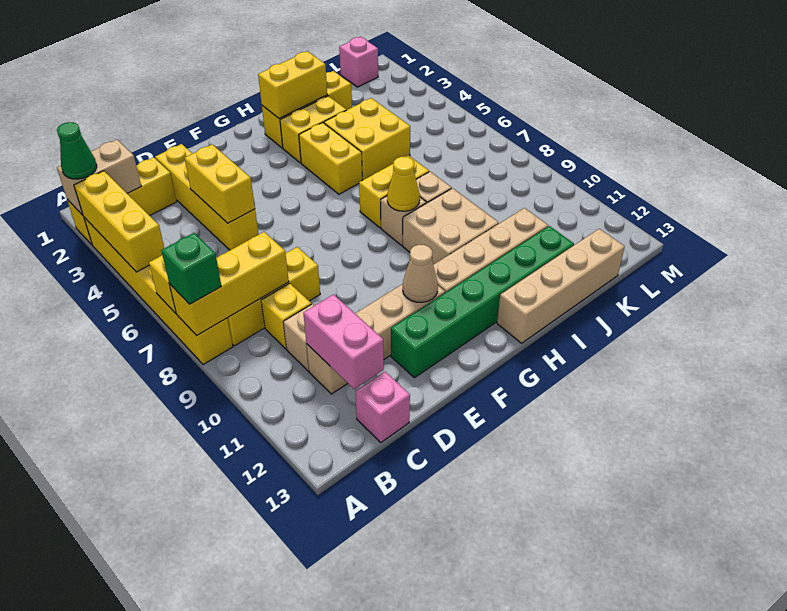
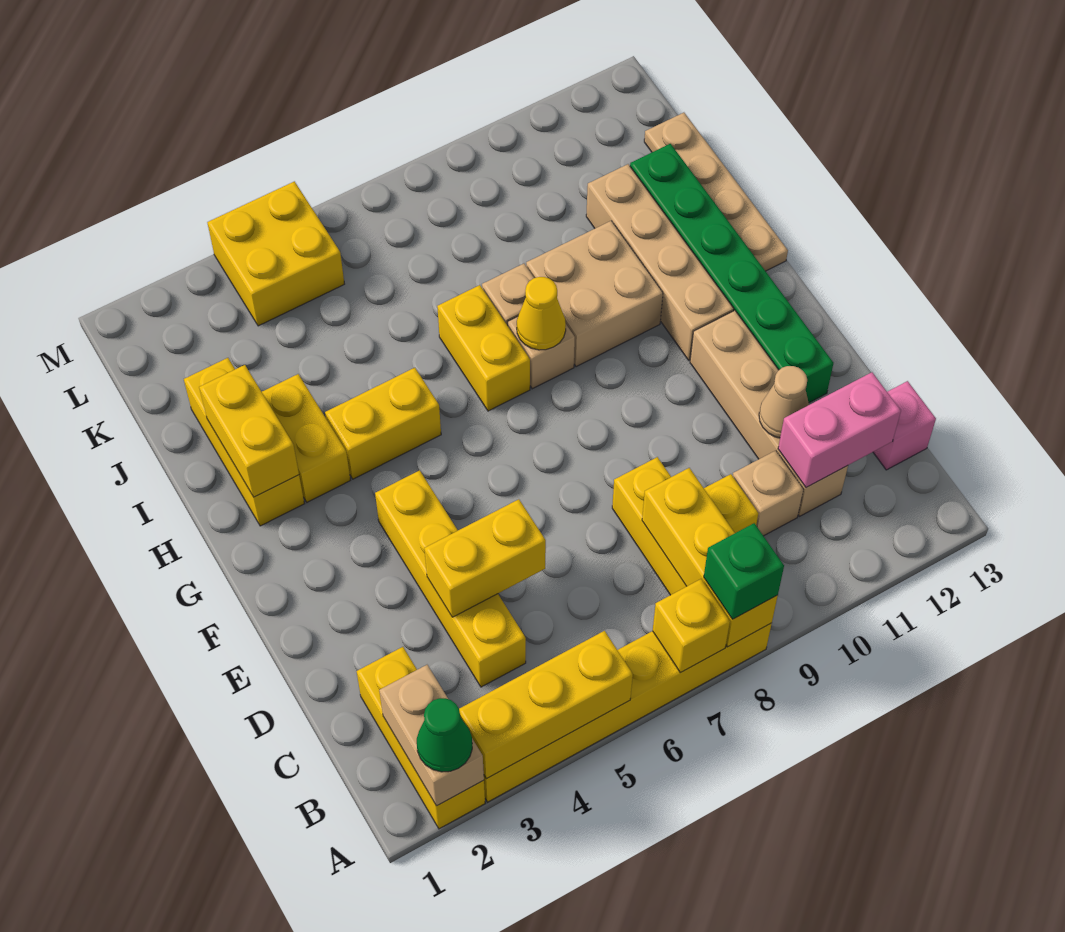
yellow 1x4 brick [155,144,259,250] -> yellow 1x4 brick turned to [375,470,526,687]
tan 1x1 cone [403,245,438,302] -> tan 1x1 cone moved to [759,366,809,438]
tan 1x4 brick [497,229,625,343] -> tan 1x4 plate [644,113,788,271]
yellow 2x2 brick [324,98,410,180] -> yellow 2x2 brick moved to [207,181,344,326]
pink 1x1 brick [339,37,378,87] -> none

